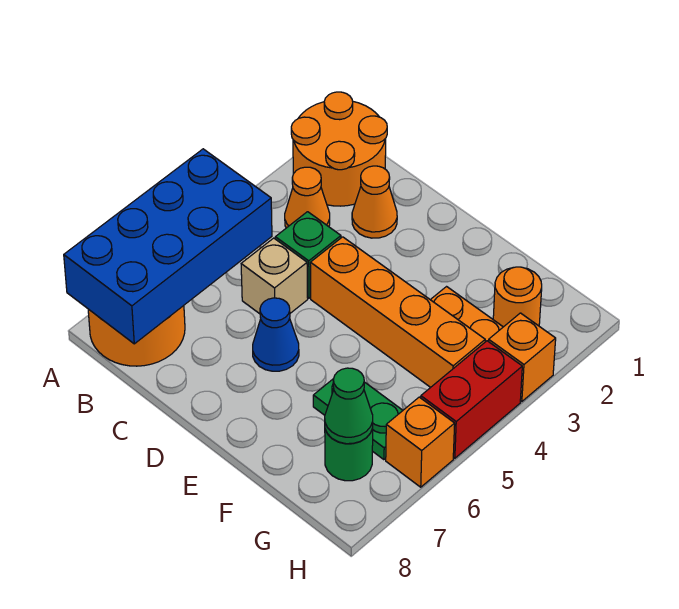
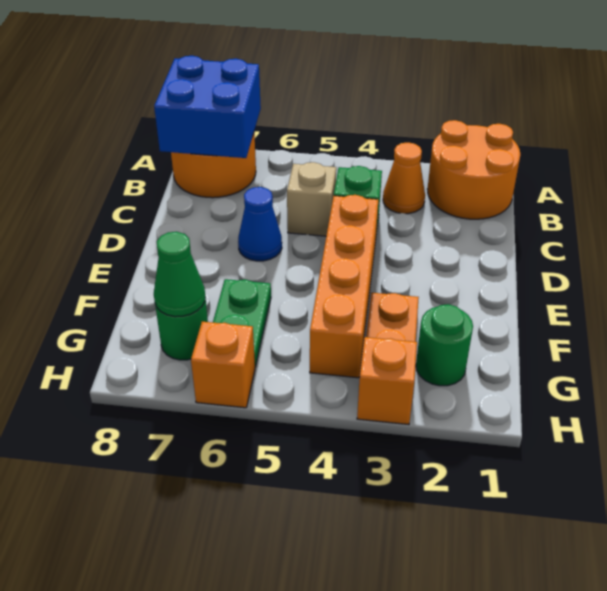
blue 2x4 brick [64,149,272,344] -> blue 2x2 brick [154,56,261,158]
orange 1x1 cone [352,166,397,238] -> none
orange 1x1 round brick [493,267,542,327] -> green 1x1 round brick [416,304,473,386]
red 1x2 brick [421,341,522,458] -> none

